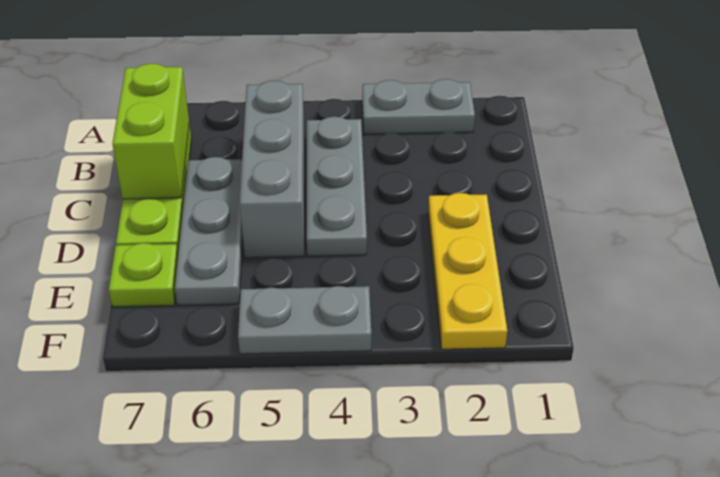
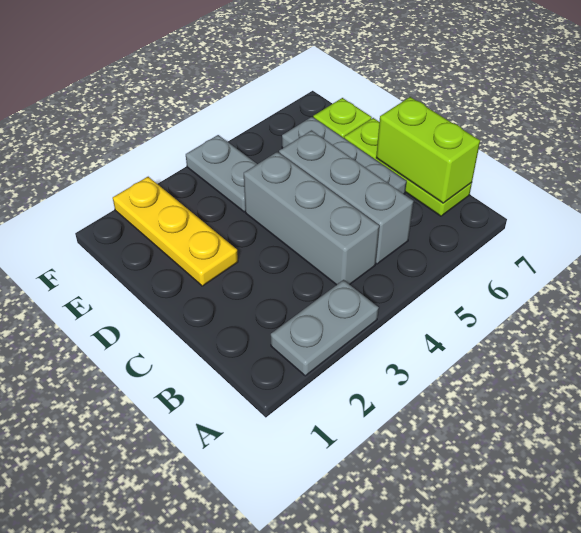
grey 1x3 plate [307,117,367,256] -> grey 1x3 brick [244,152,379,285]
grey 1x2 plate [238,286,371,354] -> grey 1x2 plate turned to [186,135,257,212]

